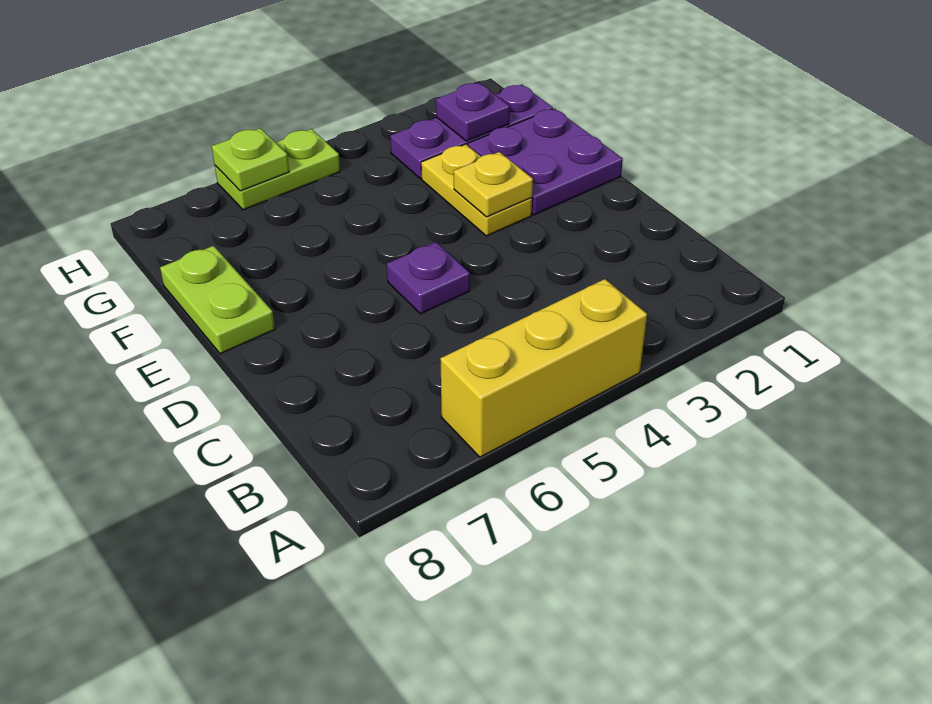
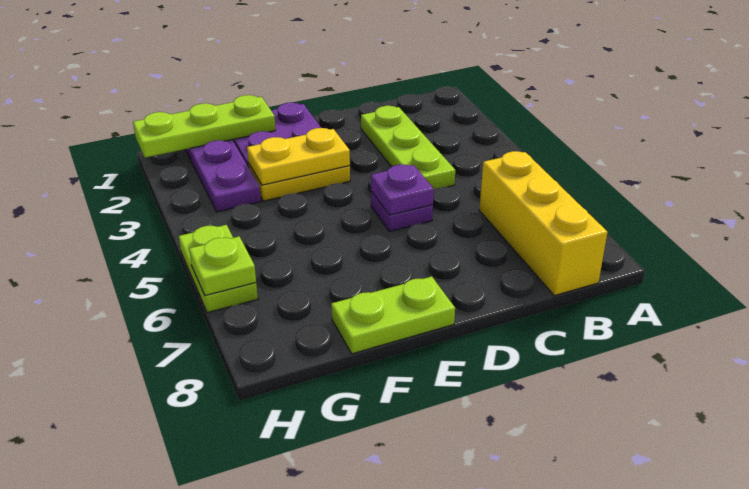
yellow 1x3 brick [440,279,647,457] -> yellow 1x3 brick moved to [479,151,607,296]
none -> lime 1x3 plate [361,106,455,190]
yellow 1x1 plate [454,152,533,217] -> yellow 1x2 plate [247,128,350,185]
none -> lime 1x3 plate [133,95,276,158]
purple 1x1 plate [436,83,510,141] -> purple 1x1 plate moved to [371,165,434,215]

